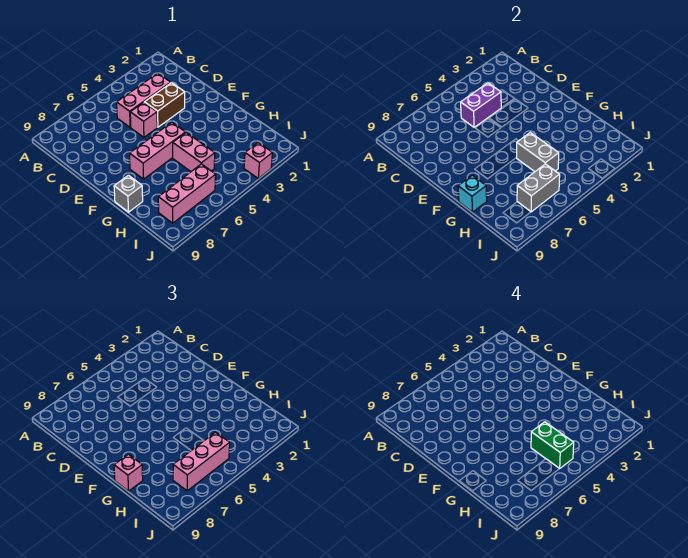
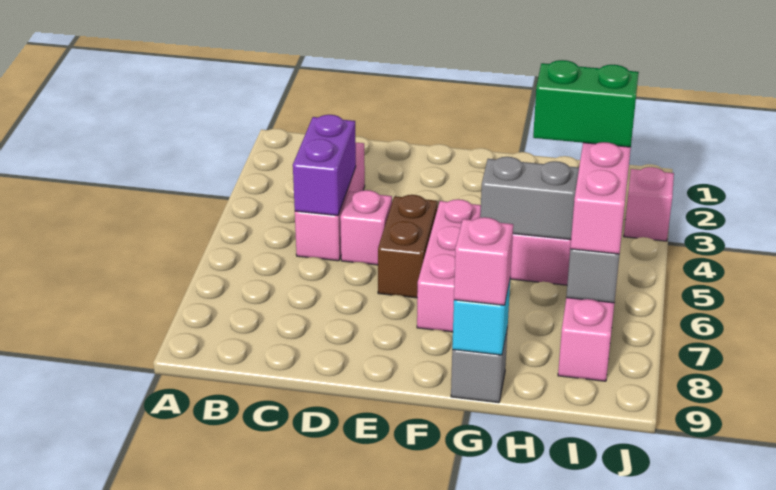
brown 1x2 brick [144,83,185,127] -> brown 1x2 brick moved to [378,195,438,298]

